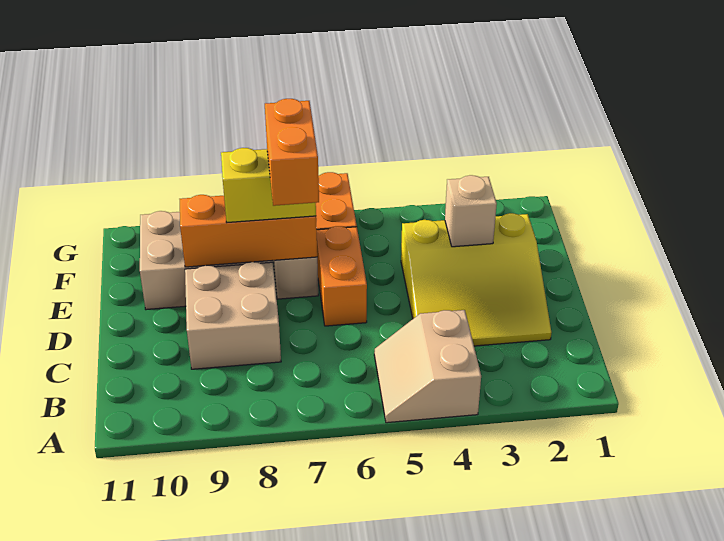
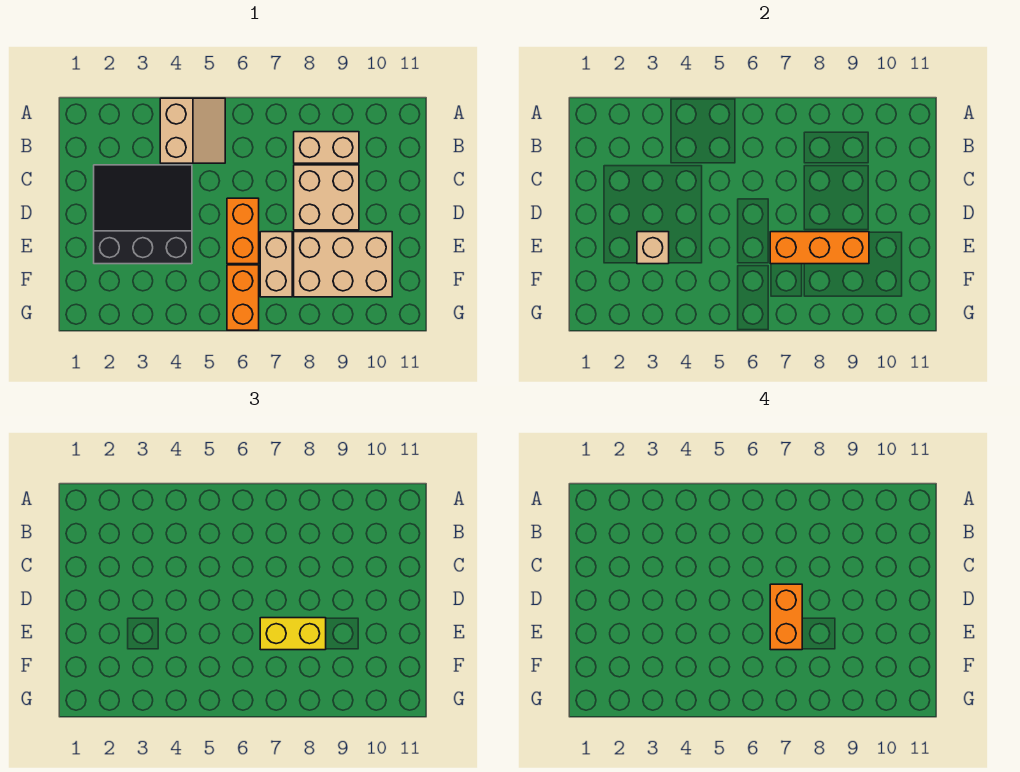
none -> tan 1x2 brick [294,132,359,163]
yellow 3x3 slope [401,213,551,346] -> black 3x3 slope [94,165,192,264]

